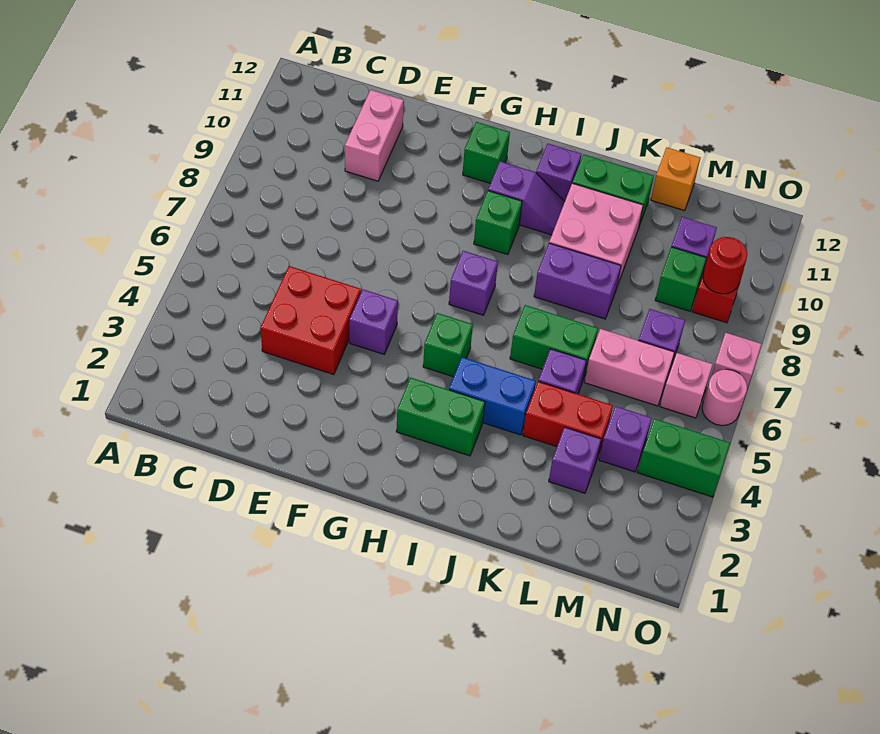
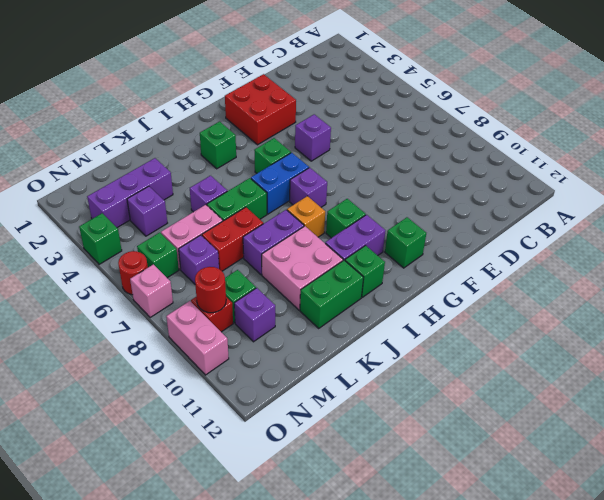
red 2x2 brick [260,266,361,375] -> red 2x2 brick moved to [225,74,296,145]
pink 1x2 brick [345,90,404,181] -> pink 1x2 brick moved to [166,301,229,375]
green 1x2 brick [396,378,485,456] -> green 1x1 brick [200,122,236,169]
purple 1x2 slope [488,161,565,235] -> purple 1x2 brick [325,215,385,261]
blue 1x2 brick [449,357,536,435] -> blue 1x2 brick moved to [251,153,309,214]
purple 1x1 brick [536,144,581,201] -> green 1x1 brick [345,246,385,297]
red 1x2 brick [523,381,613,458] -> red 1x2 brick moved to [202,207,263,271]
purple 1x1 brick [549,427,601,493] -> purple 1x3 brick [87,158,173,228]
orange 1x1 brick [651,147,700,211] -> orange 1x1 brick moved to [287,196,325,237]
green 1x2 brick [637,418,730,497] -> green 1x1 brick [79,213,122,264]
pink 1x1 brick [660,353,713,418] -> green 1x1 brick [137,233,179,278]
pink 1x1 round brick [702,369,747,426] -> red 1x1 round brick [118,251,148,295]

